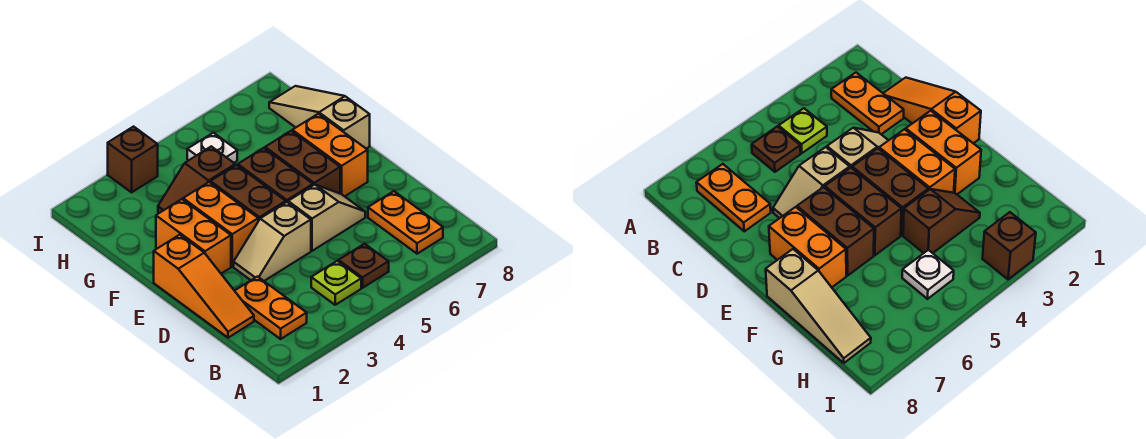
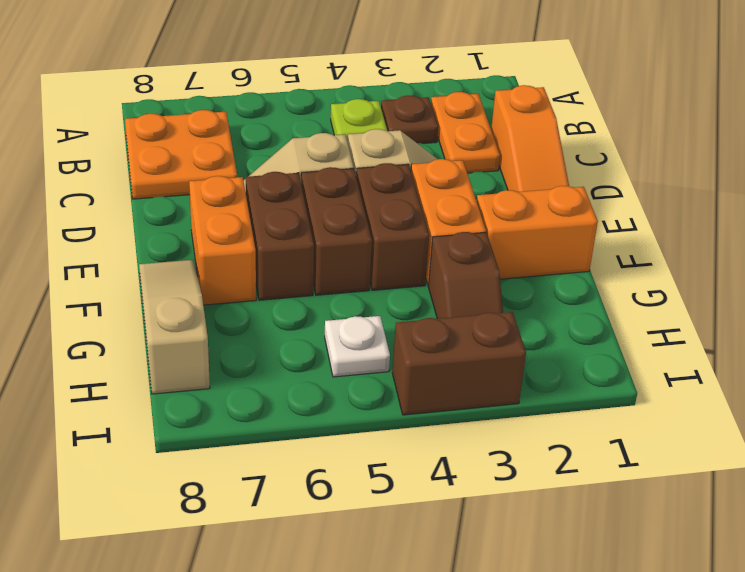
brown 1x1 plate [339,244,389,288] -> brown 1x1 plate moved to [381,95,438,144]
orange 1x2 plate [368,191,443,254] -> orange 2x2 plate [125,110,237,199]
orange 1x3 slope [154,235,254,338] -> orange 1x3 slope turned to [491,85,569,192]
orange 1x2 brick [156,199,231,274] -> orange 1x2 brick turned to [477,186,598,279]
tan 1x3 slope [269,86,370,149] -> tan 1x3 slope turned to [139,260,210,394]
brown 1x2 slope [158,146,235,213] -> brown 1x2 slope turned to [428,232,503,319]
brown 1x1 brick [108,127,158,192] -> brown 1x2 brick [392,312,526,415]

